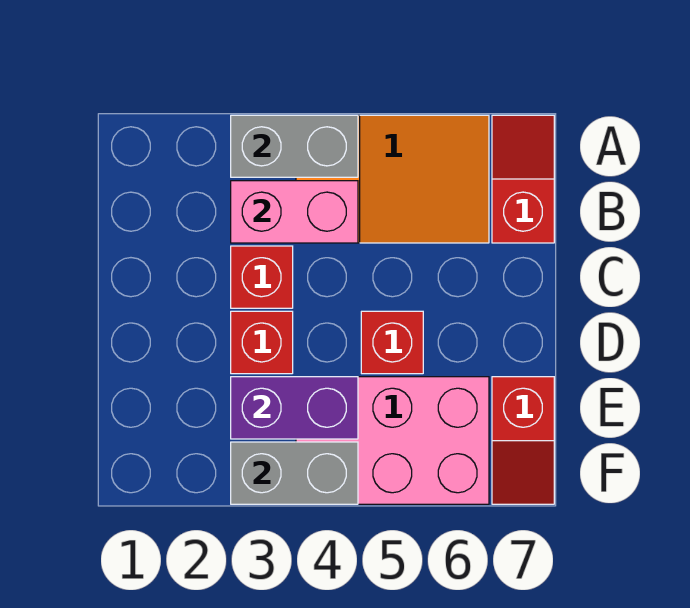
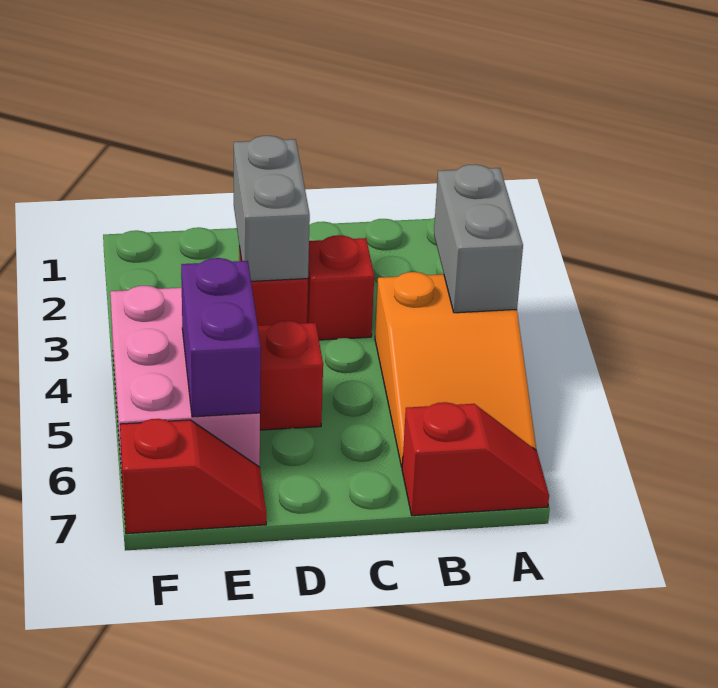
pink 1x2 brick [231,181,358,243] -> none
purple 1x2 brick [231,377,358,439] -> purple 1x2 brick moved to [181,258,261,417]
red 1x2 slope [492,377,554,504] -> red 1x2 slope turned to [120,419,266,534]
grey 1x2 brick [231,442,358,504] -> grey 1x2 brick moved to [234,136,310,281]

